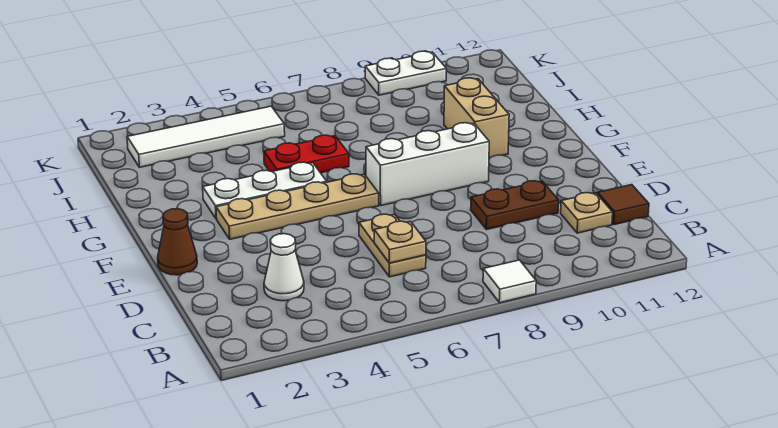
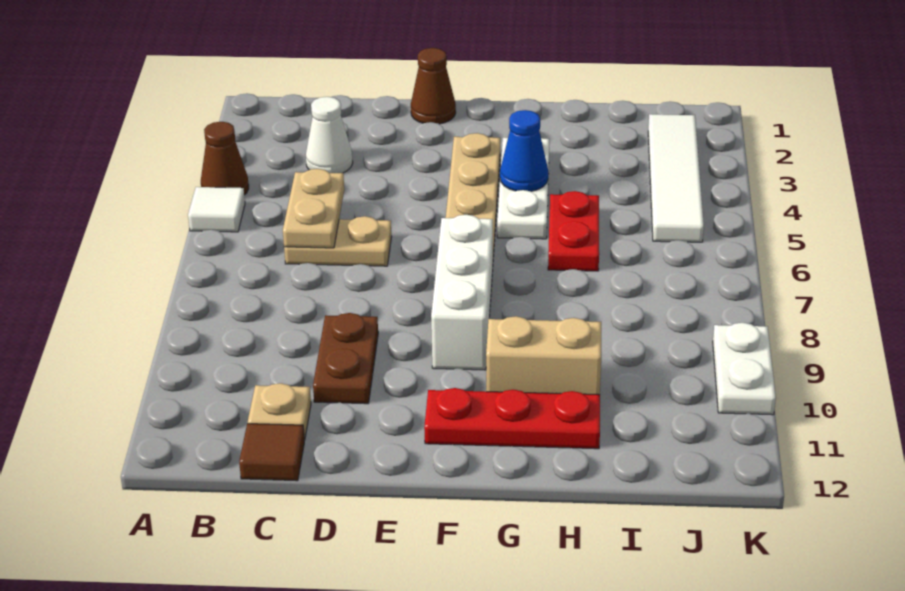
none -> brown 1x1 cone [201,122,249,195]
white 1x1 tile [483,260,536,303] -> white 1x1 tile moved to [188,187,245,232]
tan 1x1 plate [374,221,426,263] -> tan 1x2 plate [283,169,344,248]
none -> red 1x3 plate [424,388,600,449]
none -> blue 1x1 cone [500,110,548,191]

